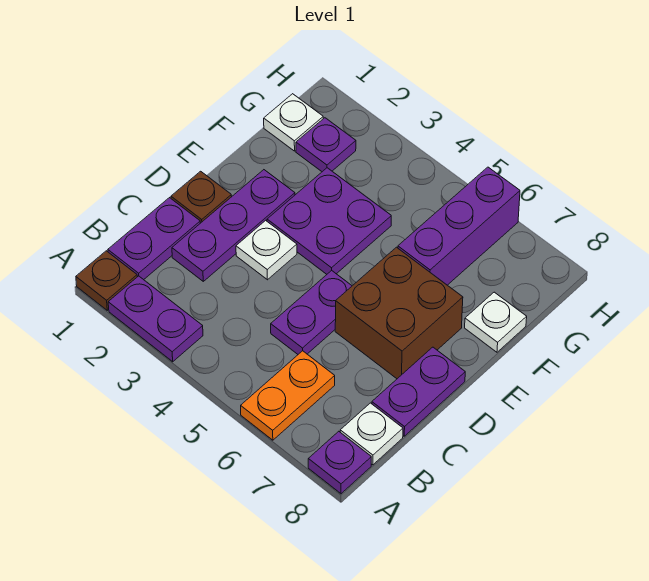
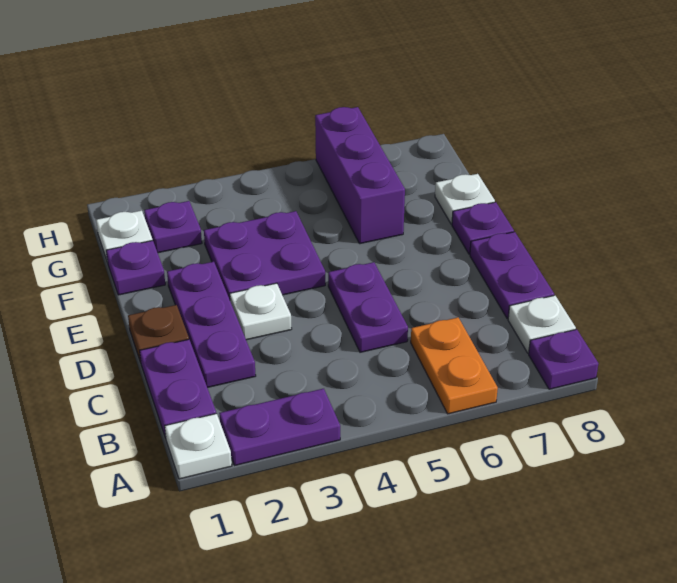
brown 1x1 plate [76,251,137,310] -> white 1x1 plate [165,414,232,479]
brown 2x2 brick [335,247,463,379] -> none
none -> purple 1x1 plate [452,202,514,254]
none -> purple 1x1 plate [106,241,165,295]

